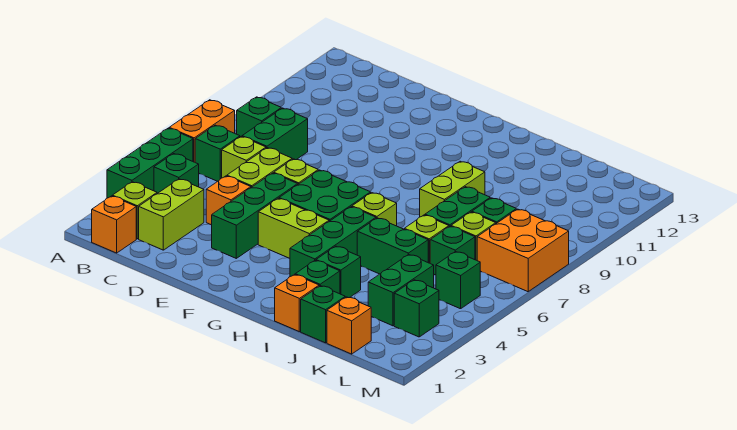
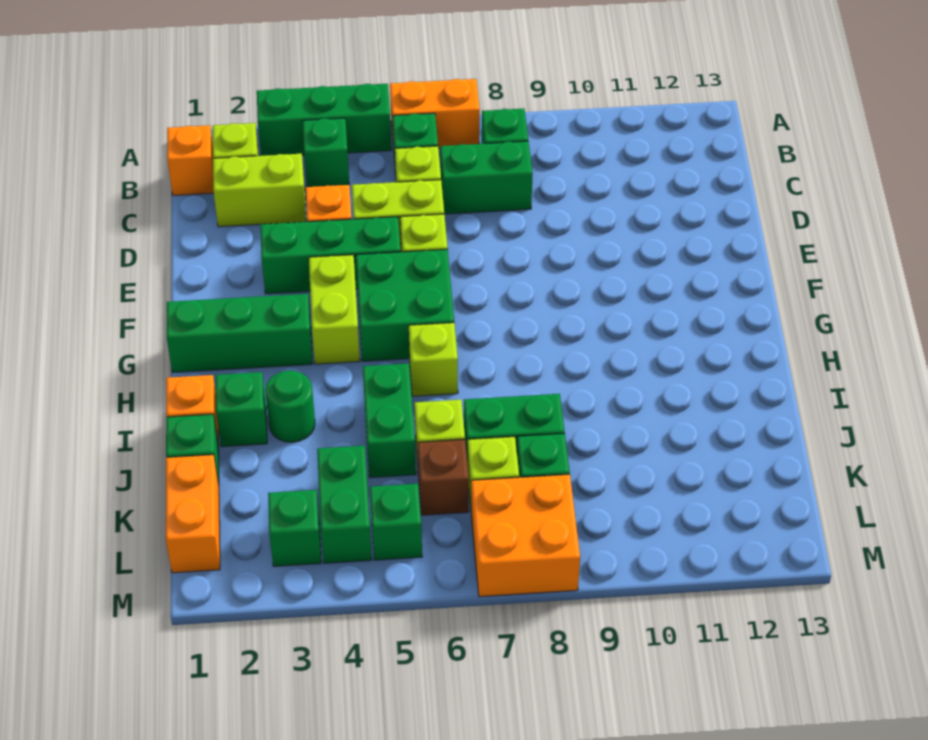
green 1x3 brick [290,207,376,277] -> green 1x3 brick moved to [167,294,313,373]
green 1x1 brick [316,246,361,298] -> green 1x1 round brick [265,371,315,442]
lime 1x2 brick [420,161,485,217] -> none
orange 1x1 brick [327,297,371,354] -> orange 1x2 brick [166,455,220,573]
green 1x2 brick [368,254,434,326] -> green 1x2 brick turned to [317,446,372,563]
green 1x1 brick [430,226,475,275] -> brown 1x1 brick [418,440,469,515]

